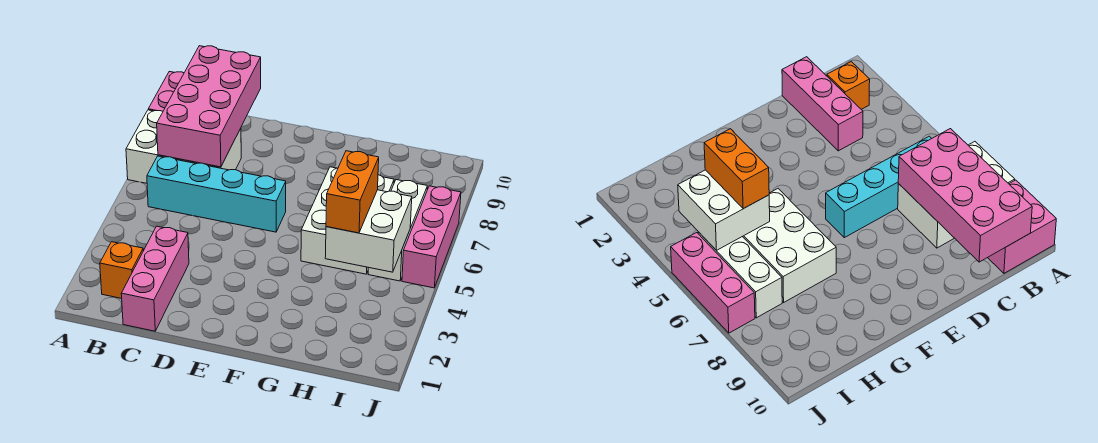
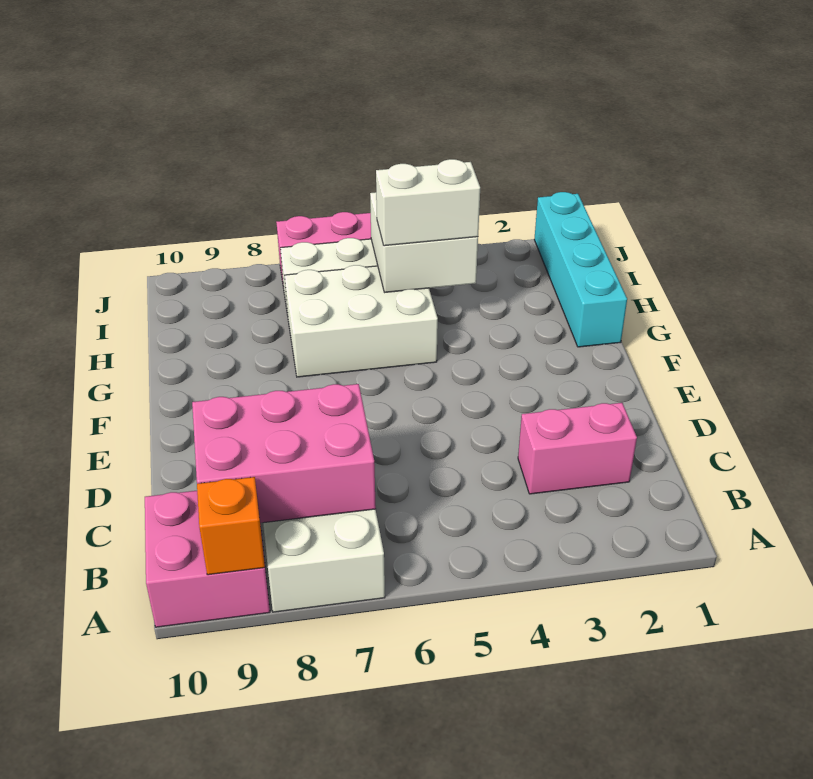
orange 1x1 brick [100,242,143,299] -> orange 1x1 brick moved to [197,477,265,575]
cyan 1x4 brick [147,156,286,232] -> cyan 1x4 brick moved to [534,192,627,347]
pink 2x4 brick [157,46,261,167] -> pink 2x3 brick [192,384,376,523]
pink 1x3 brick [121,226,189,331] -> pink 1x2 brick [518,403,637,494]
orange 1x2 brick [326,151,379,233] -> white 1x2 brick [376,159,480,246]

